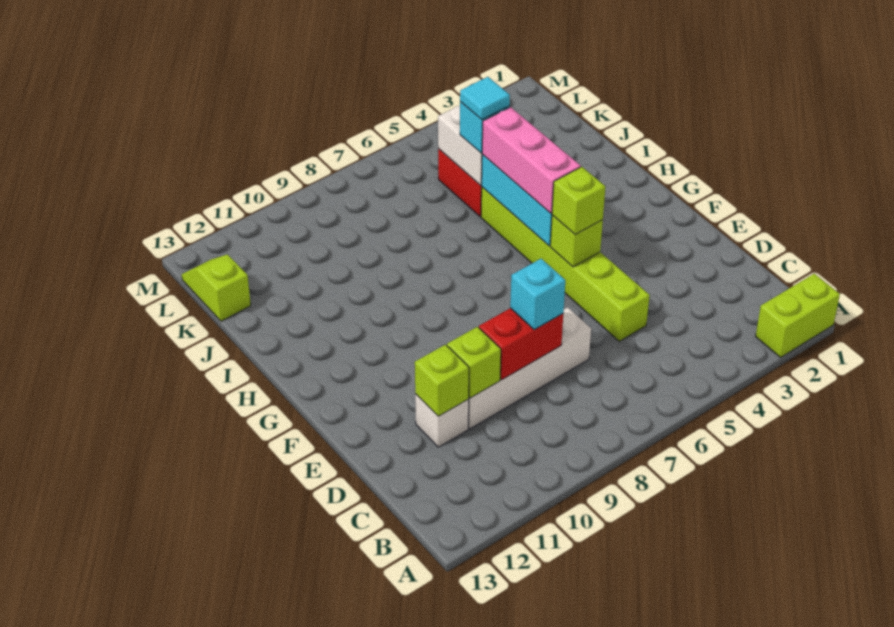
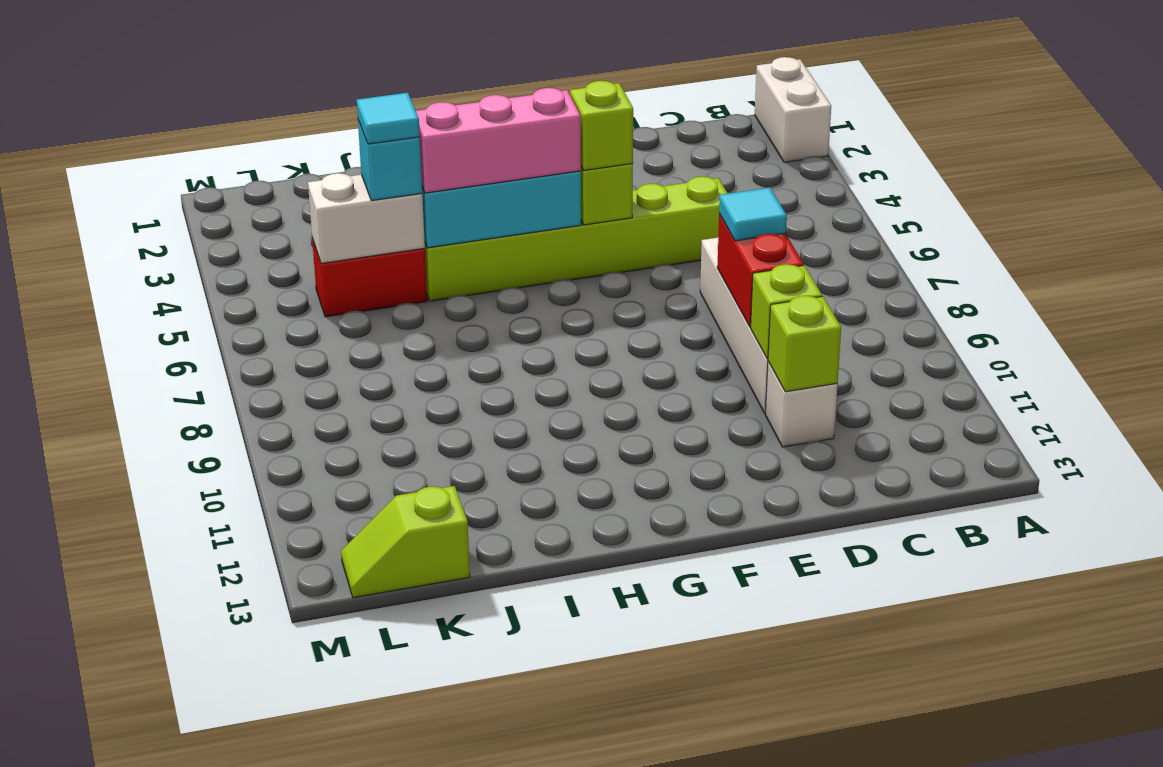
lime 1x2 brick [756,274,840,357] -> white 1x2 brick [755,57,831,162]
cyan 1x1 brick [510,259,565,330] -> cyan 1x1 tile [719,188,787,241]

